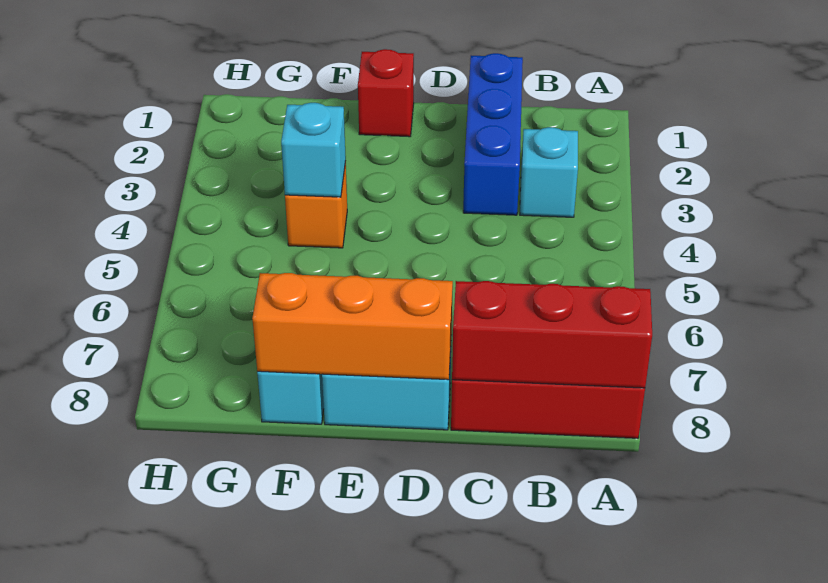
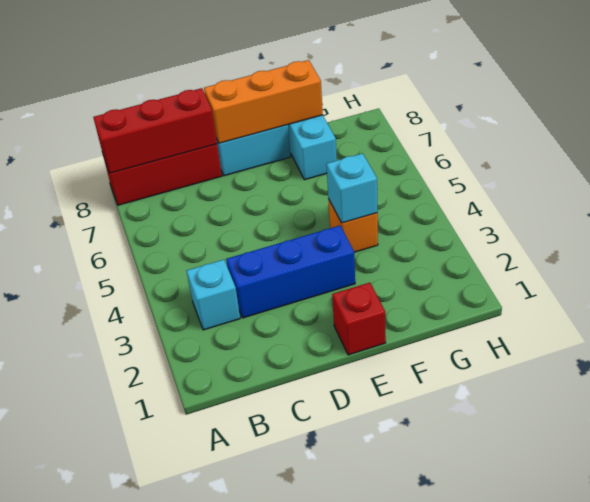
blue 1x3 brick [463,53,523,215] -> blue 1x3 brick turned to [226,226,355,318]

